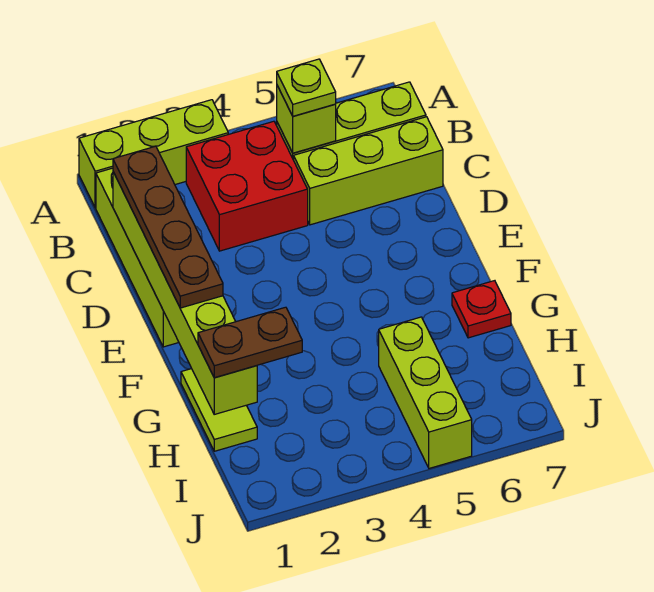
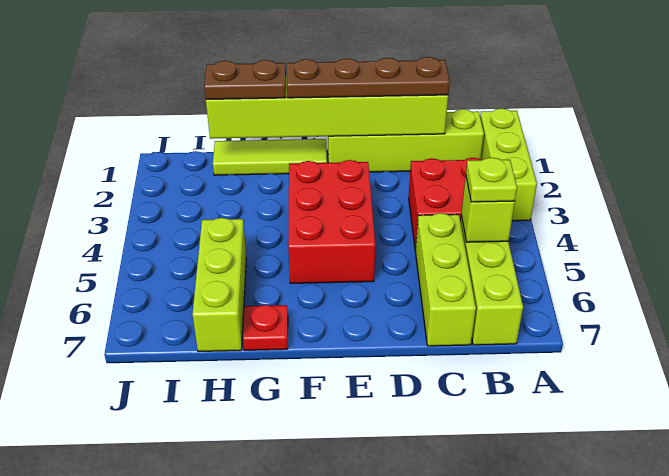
none -> red 2x3 brick [288,160,375,283]
lime 1x2 tile [181,369,257,451] -> lime 1x3 tile [213,139,327,175]
brown 1x2 plate [198,307,302,378] -> brown 1x2 plate turned to [204,60,286,99]
lime 1x3 brick [379,317,472,468] -> lime 1x3 brick turned to [192,218,246,352]

